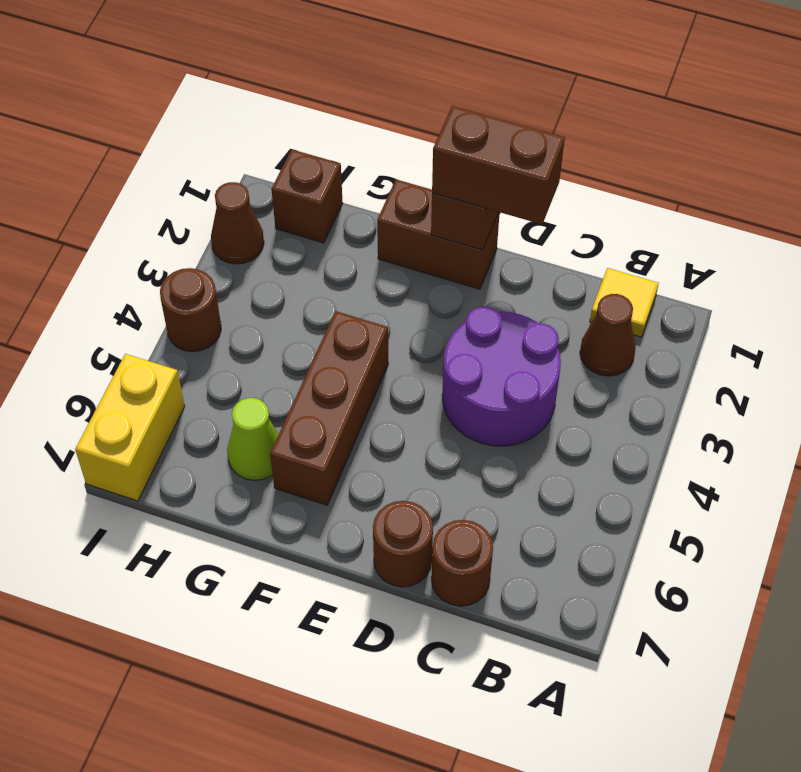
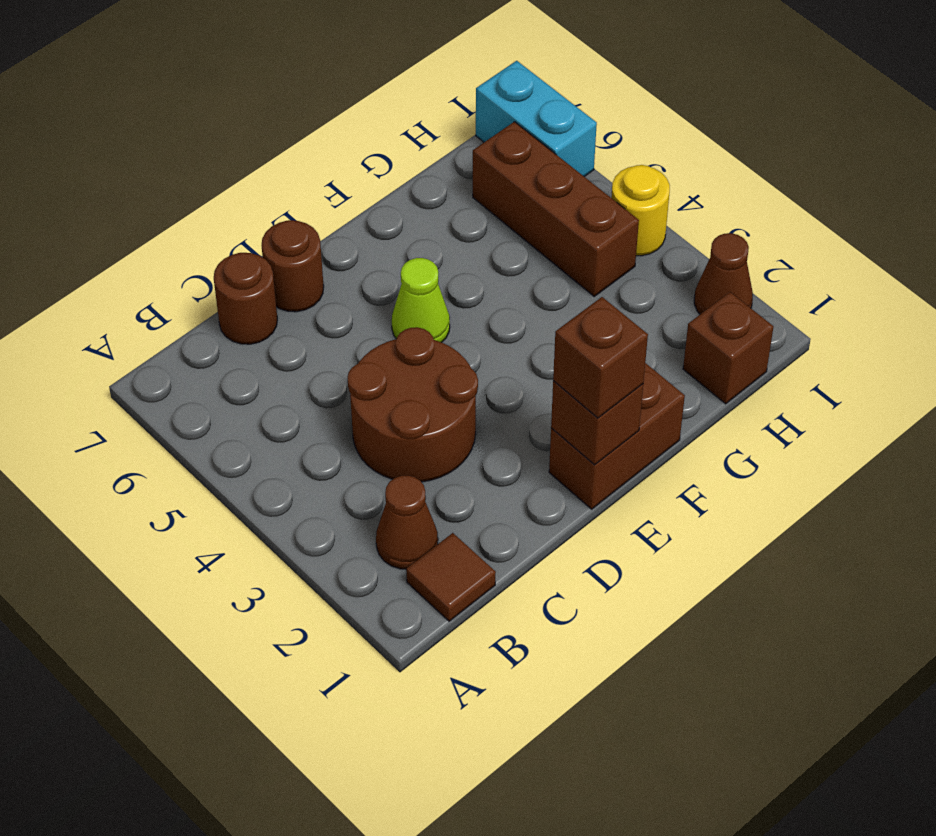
yellow 1x1 tile [590,268,659,337] -> brown 1x1 tile [406,533,496,621]
purple 2x2 round brick [442,307,561,446] -> brown 2x2 round brick [348,327,478,482]
brown 1x2 brick [432,106,565,224] -> brown 1x1 brick [553,297,648,418]
brown 1x3 brick [270,311,388,505] -> brown 1x3 brick moved to [473,122,639,296]
lime 1x1 cone [227,398,279,480] -> lime 1x1 cone moved to [392,258,450,343]
brown 1x1 round brick [160,268,221,352] -> yellow 1x1 round brick [611,165,670,256]
yellow 1x2 brick [75,354,185,501] -> cyan 1x2 brick [476,61,597,176]

